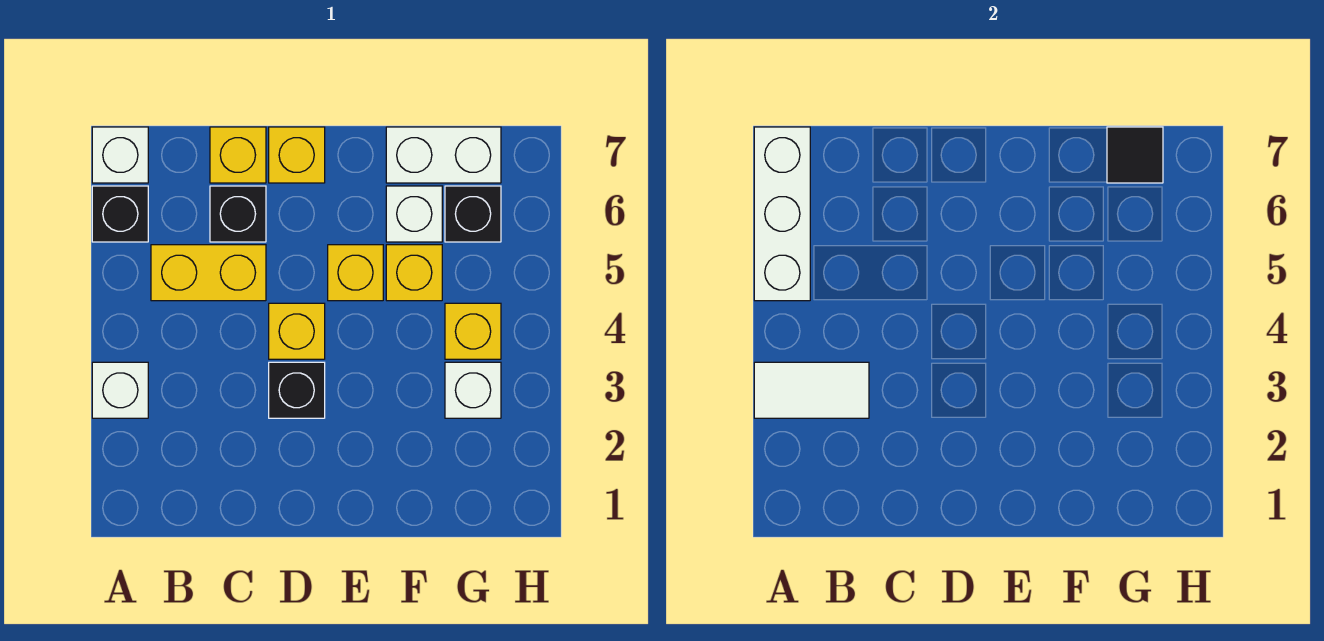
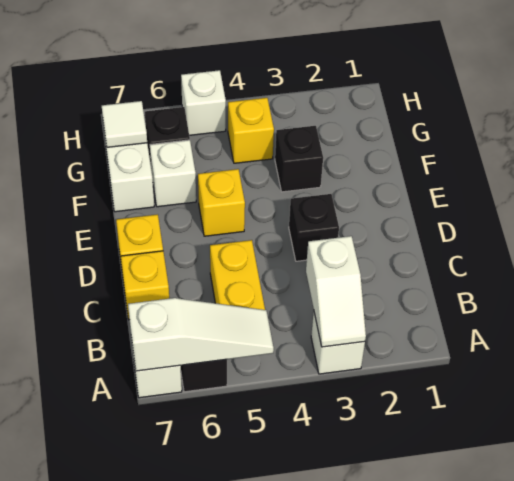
white 1x2 tile [754,362,869,418] -> white 1x2 slope [306,236,366,347]
white 1x3 brick [754,127,810,301] -> white 1x3 slope [128,298,274,371]
black 1x1 brick [210,186,266,242] -> black 1x1 brick moved to [275,126,323,192]
yellow 1x1 brick [269,303,325,359] -> none
yellow 1x1 brick [386,245,442,301] -> none
white 1x1 brick [445,362,501,418] -> white 1x1 brick moved to [181,70,226,135]
black 1x1 tile [1107,127,1163,183] -> white 1x1 tile [102,101,147,147]

